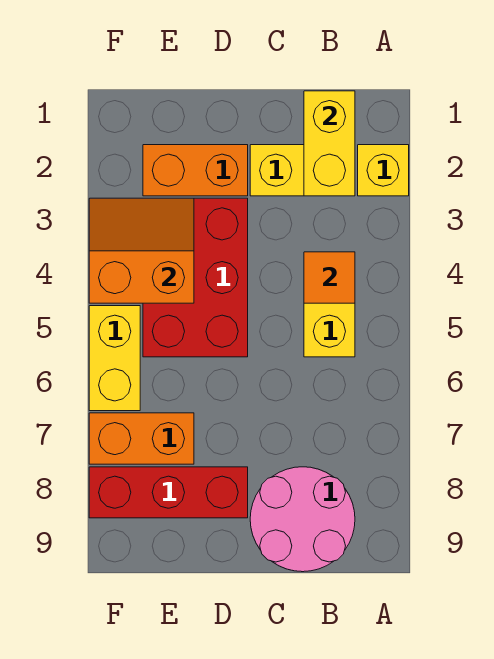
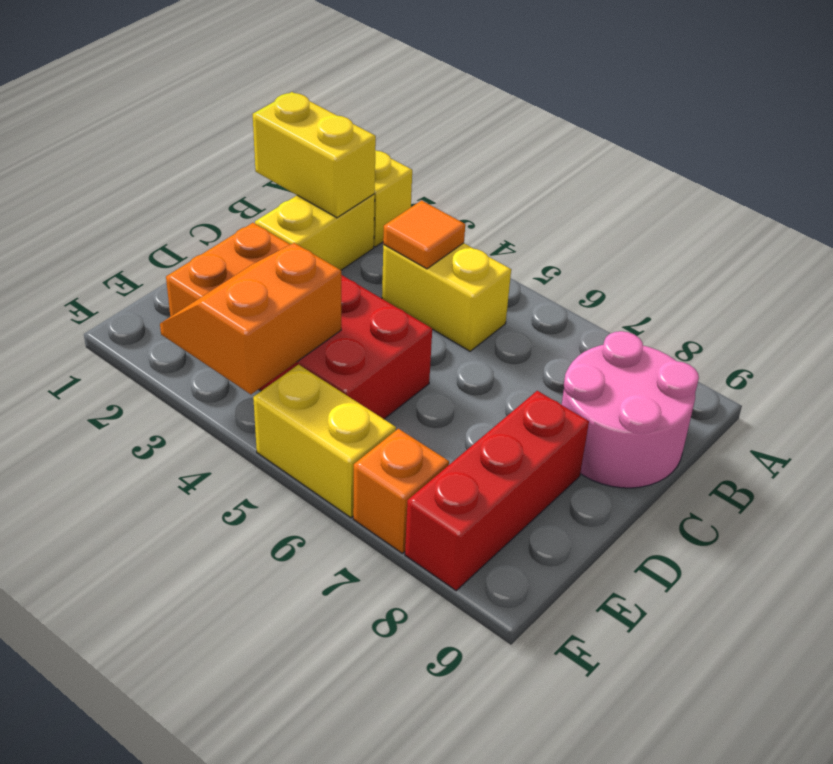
orange 1x2 brick [89,413,194,464] -> orange 1x1 brick [353,429,449,553]

